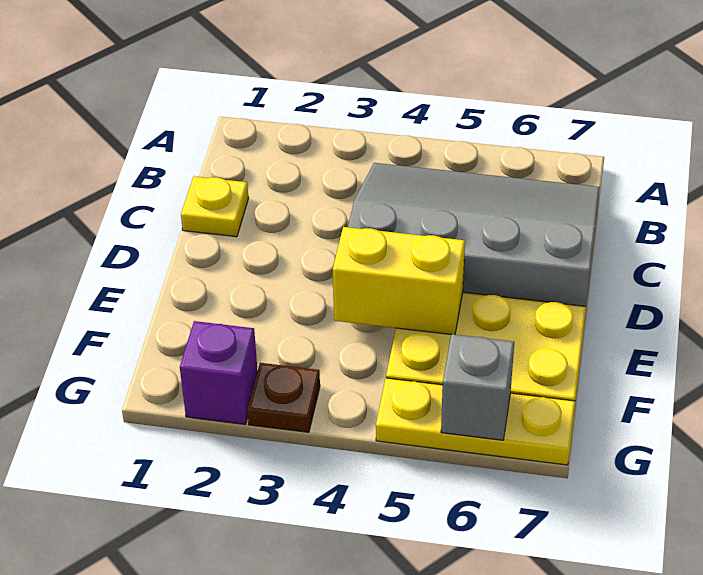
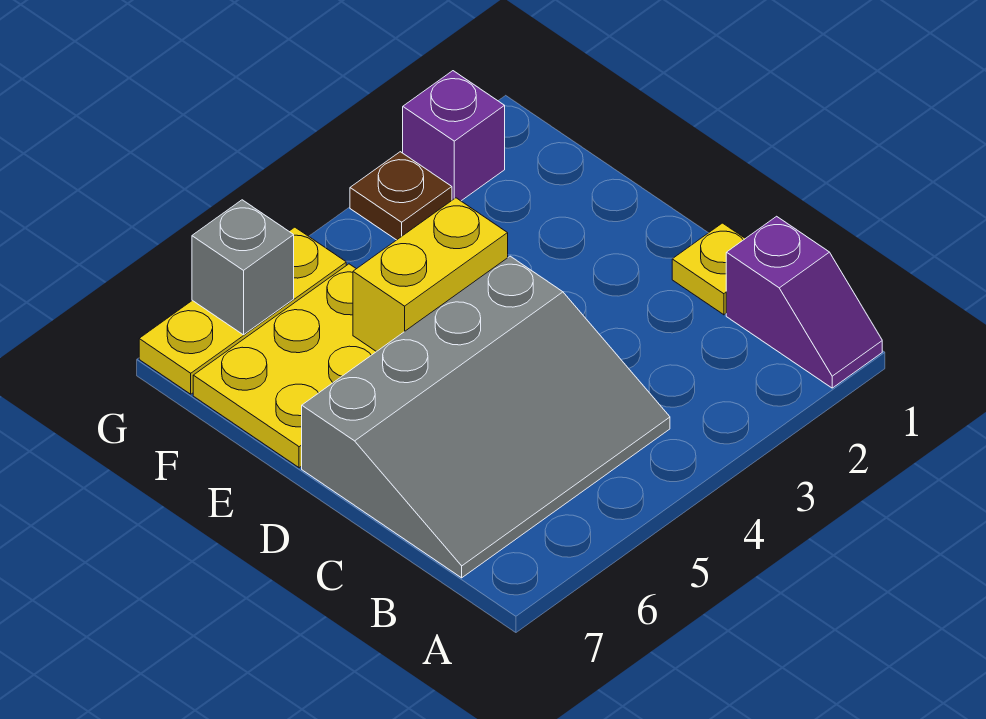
none -> purple 1x2 slope [726,216,882,388]

